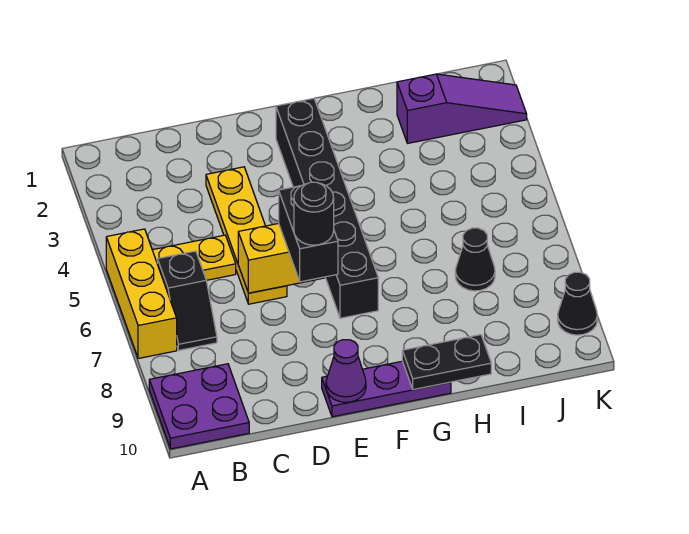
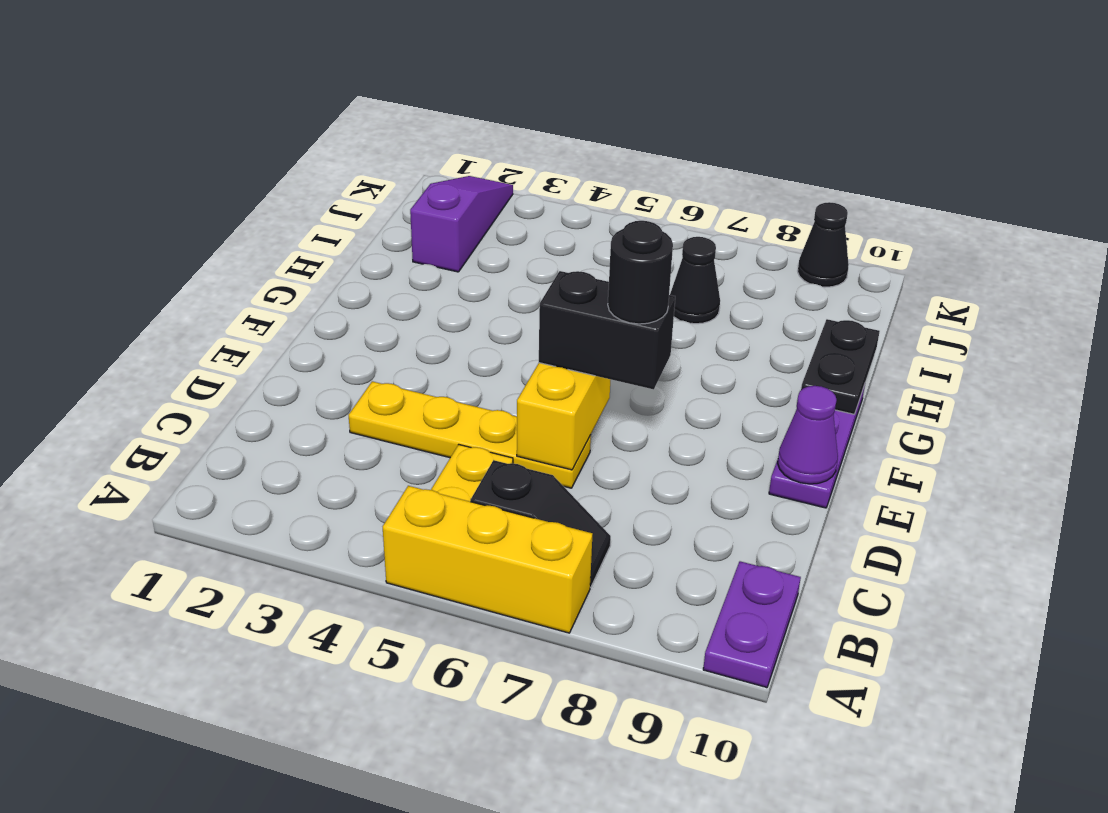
purple 2x2 plate [149,364,249,449] -> purple 1x2 plate [703,561,801,688]
black 1x6 brick [276,98,378,318] -> none

